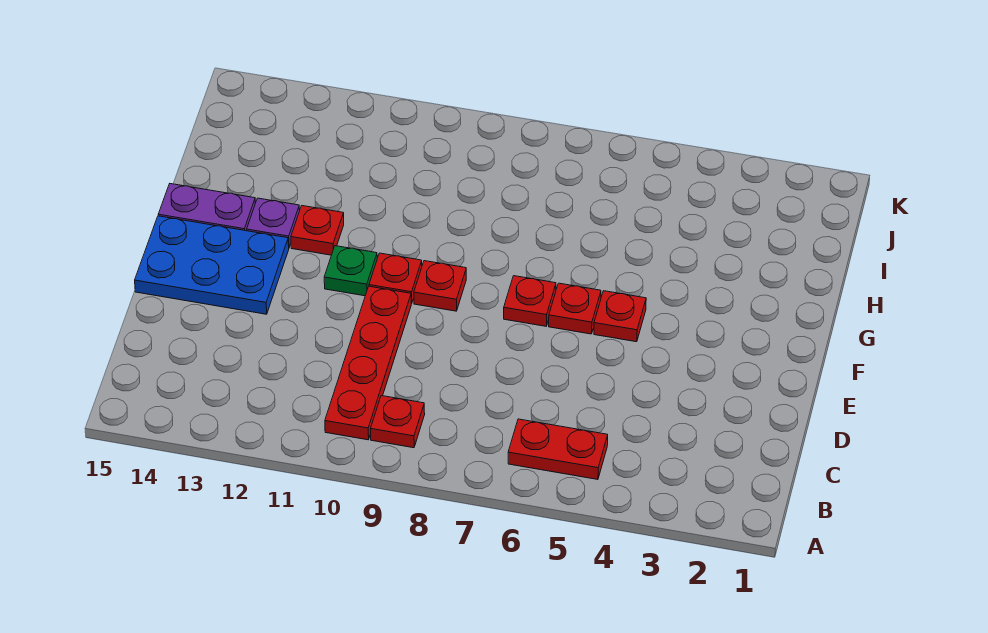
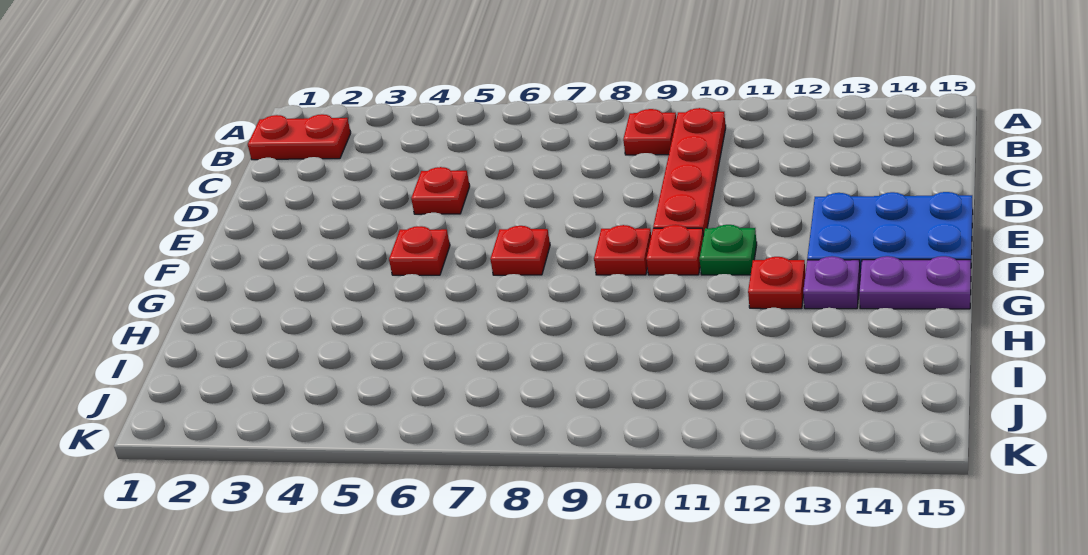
red 1x2 plate [508,419,608,480] -> red 1x2 plate moved to [248,114,351,160]
red 1x1 plate [549,283,601,334] -> red 1x1 plate moved to [411,167,470,214]

